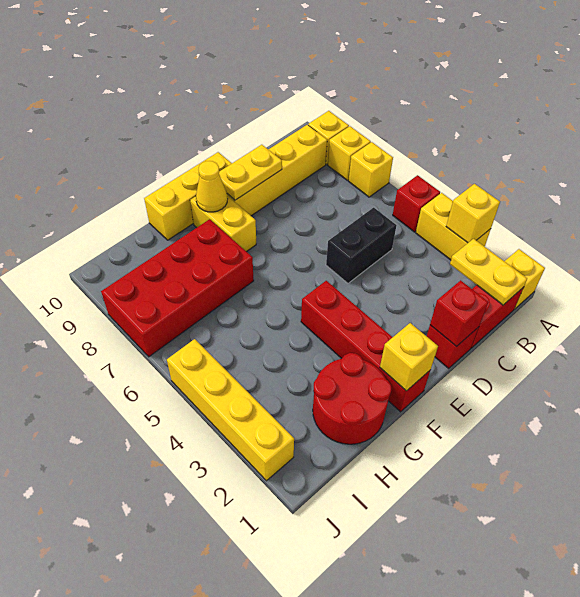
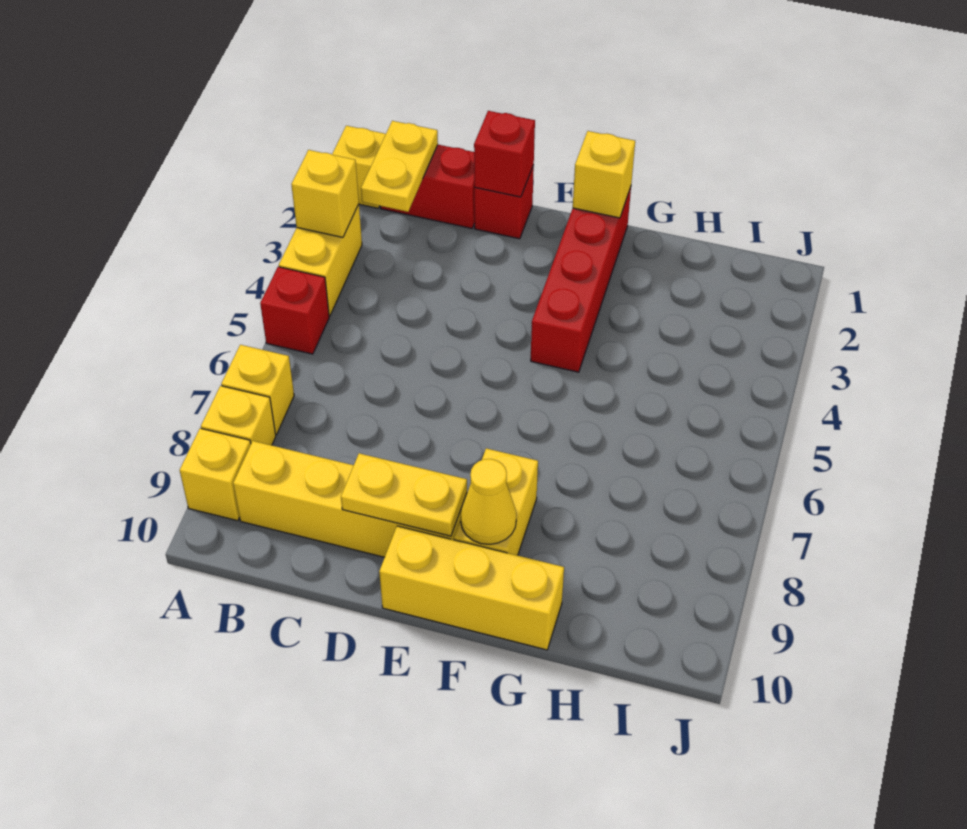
black 1x2 brick [326,208,396,283] -> none
red 2x2 round brick [313,353,391,444] -> none
red 2x4 brick [101,219,254,357] -> none
yellow 1x4 brick [167,339,294,481] -> none

